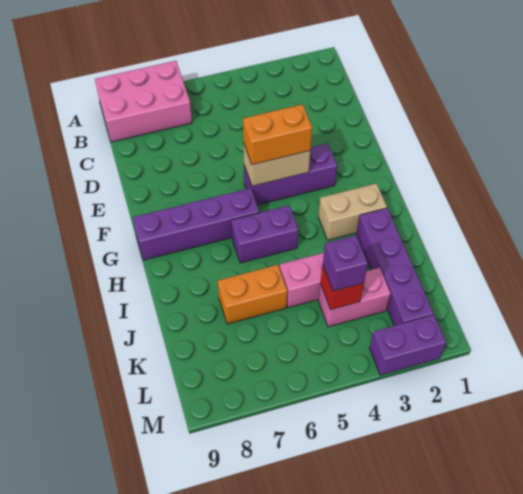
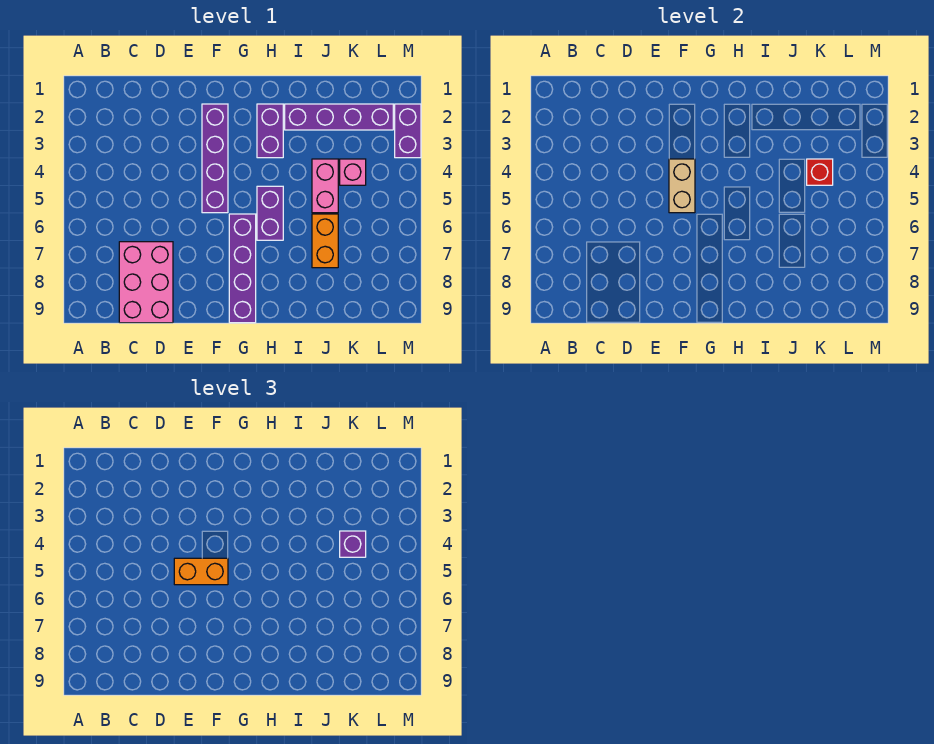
pink 2x3 brick [95,61,192,142] -> pink 2x3 brick moved to [119,242,173,323]
purple 1x3 brick [244,143,337,205] -> purple 1x4 brick [202,104,228,213]
orange 1x2 brick [243,104,312,165] -> orange 1x2 brick turned to [174,558,228,585]
tan 1x2 brick [318,183,387,240] -> purple 1x2 brick [257,104,283,158]
pink 1x2 brick [318,268,391,327] -> pink 1x1 brick [340,159,366,185]

